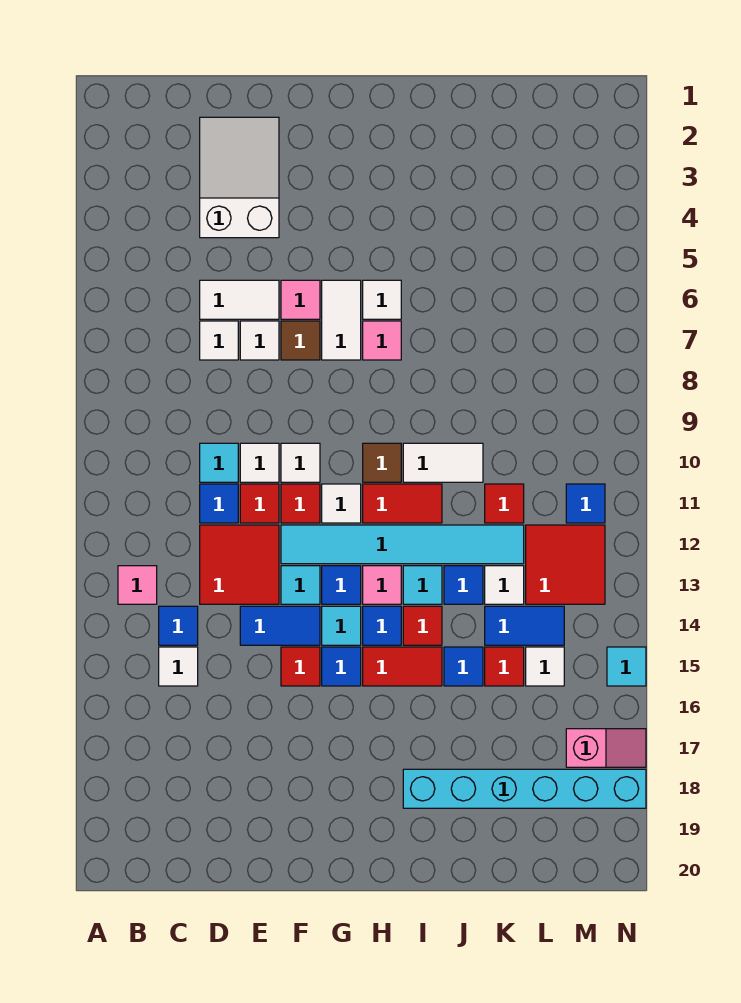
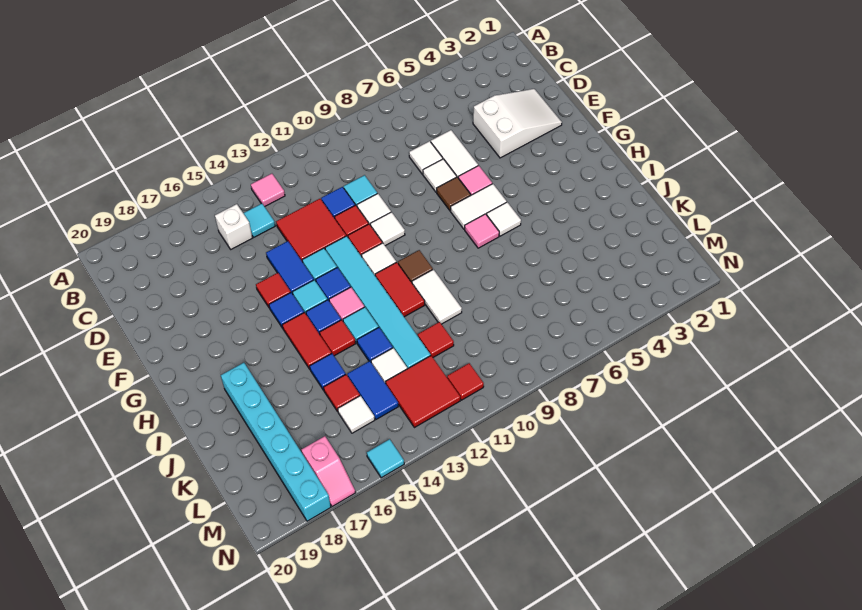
blue 1x1 tile [159,606,198,645] -> cyan 1x1 tile [243,204,275,237]
white 1x1 tile [159,647,198,686] -> white 1x1 brick [215,204,252,249]
blue 1x1 tile [566,484,605,523] -> red 1x1 tile [447,363,484,400]

